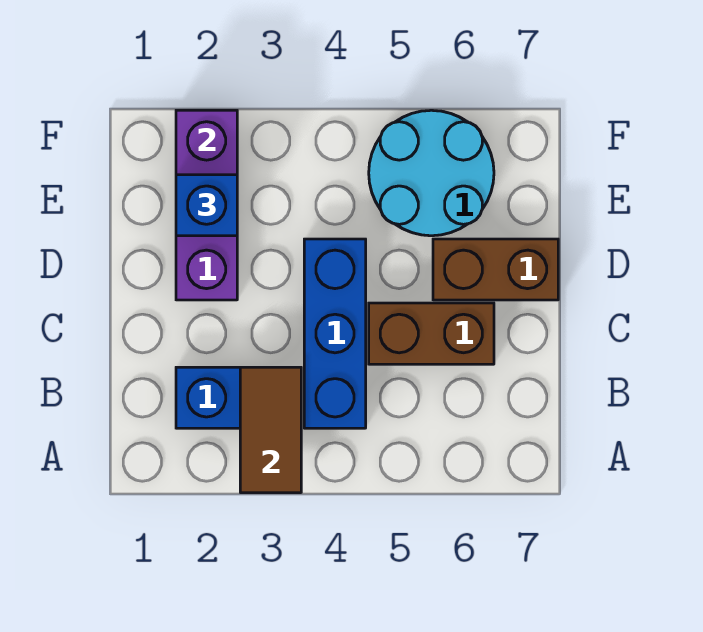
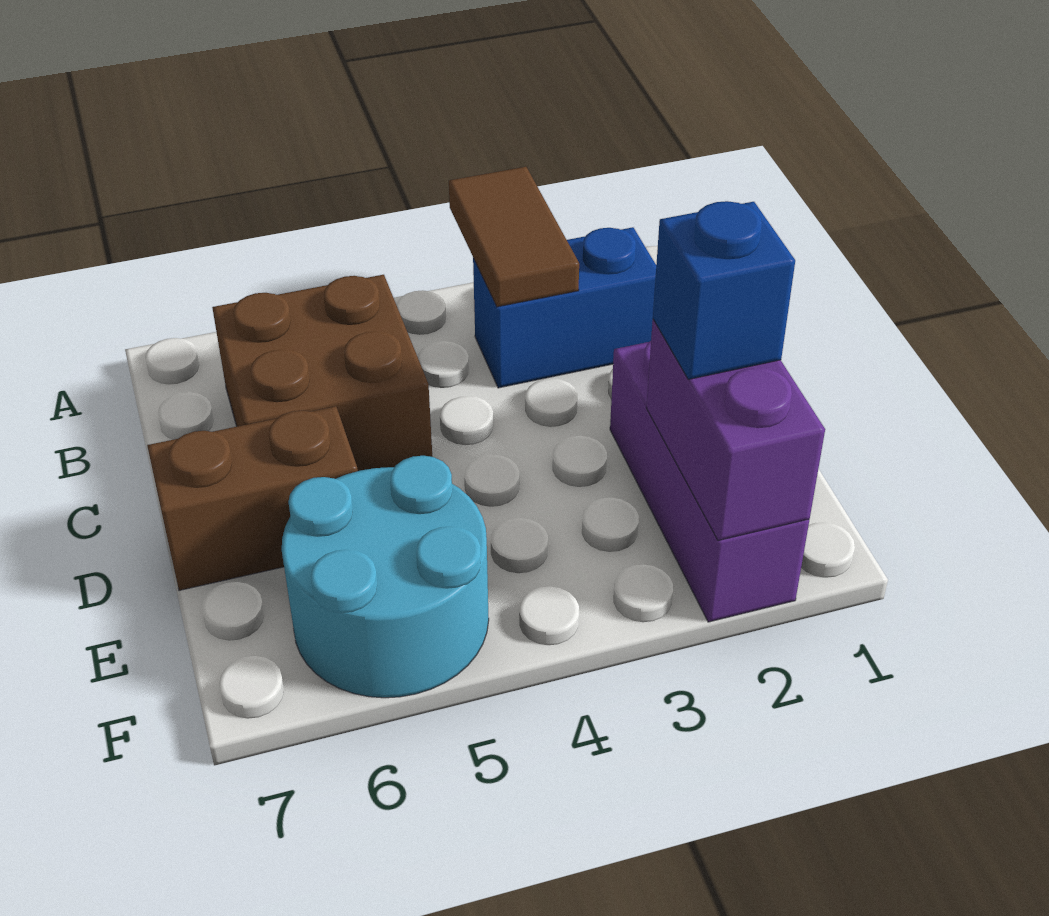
blue 1x3 brick [304,239,366,428] -> none
brown 1x2 brick [369,303,494,364] -> brown 2x2 brick [212,275,432,471]

